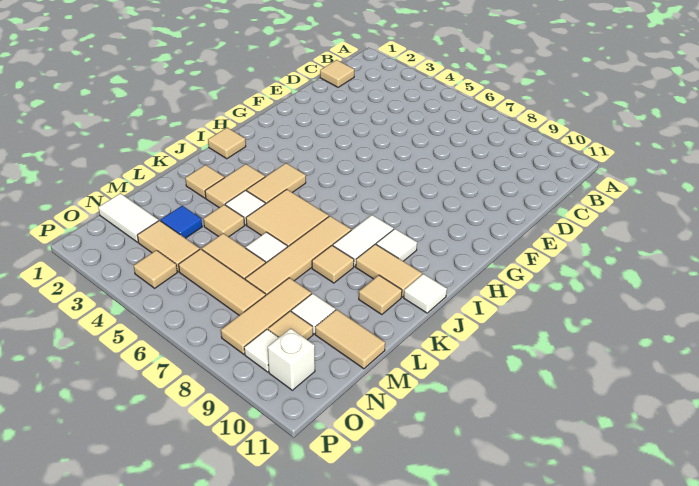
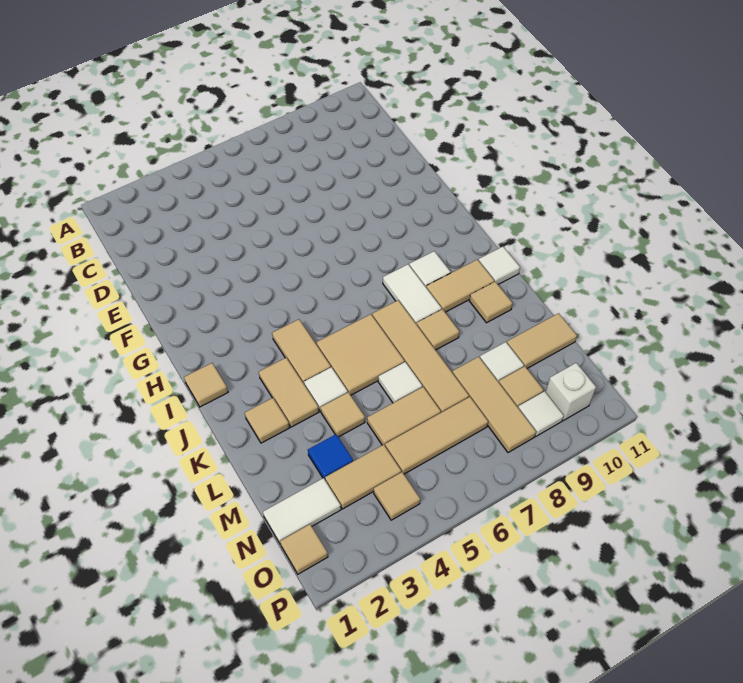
tan 1x1 tile [320,60,354,87] -> tan 1x1 tile moved to [280,524,328,574]

